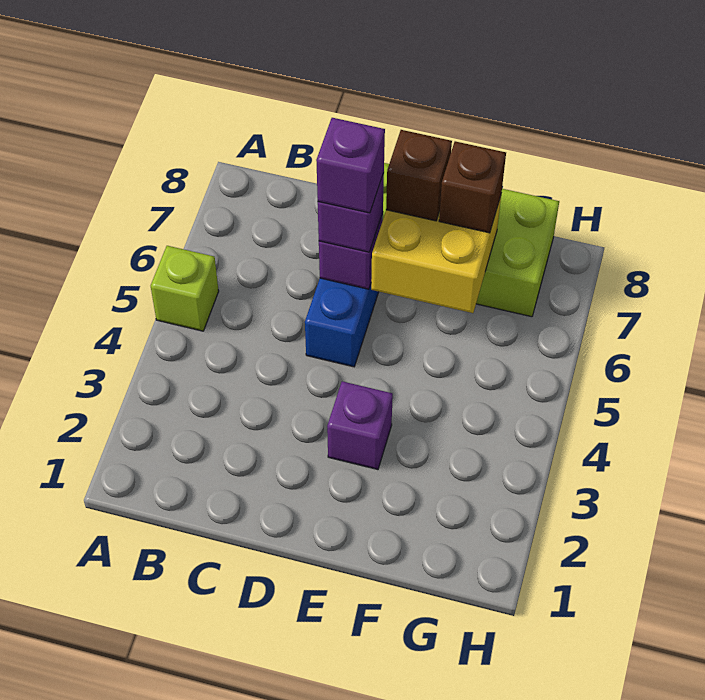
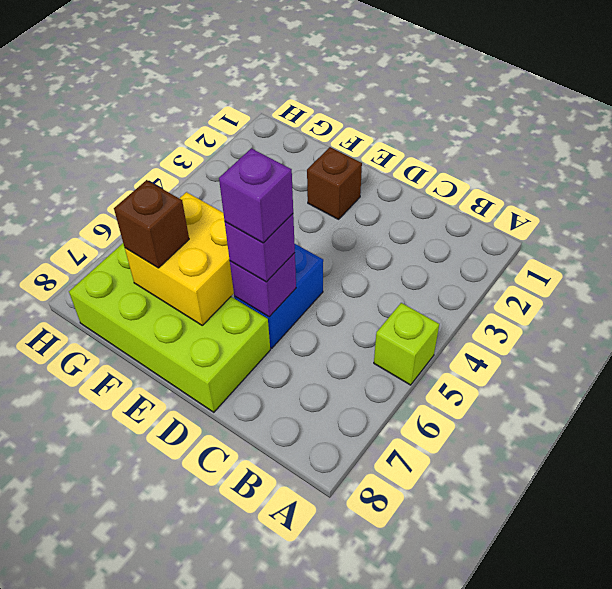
purple 1x1 brick [327,381,393,469] -> none
brown 1x1 brick [386,130,452,221] -> brown 1x1 brick moved to [307,147,362,219]

